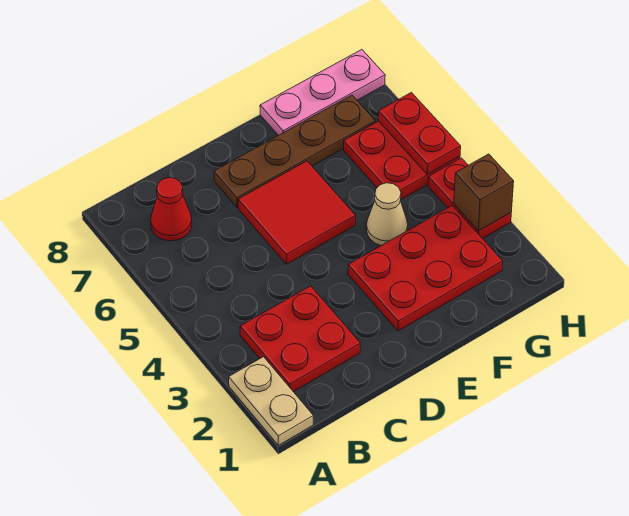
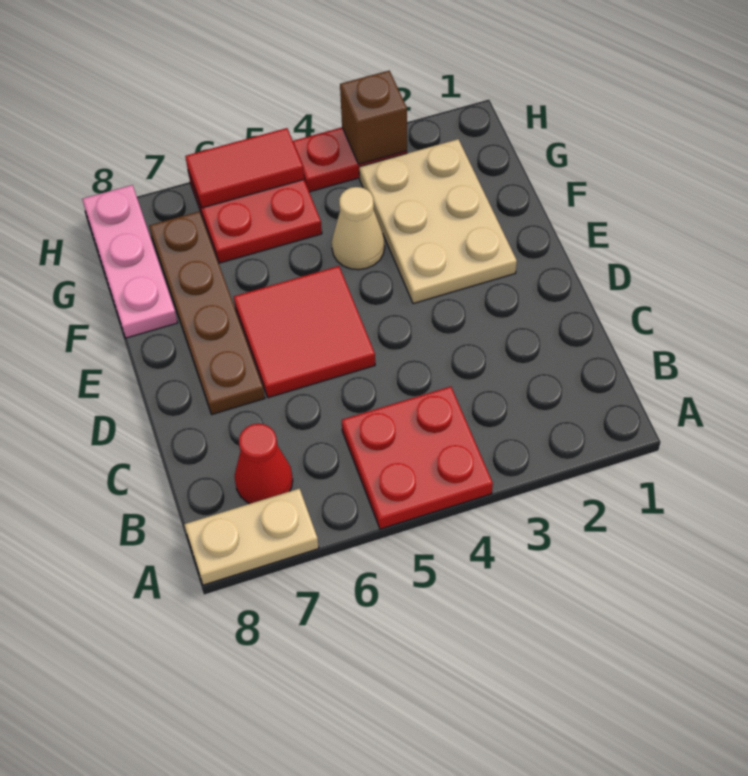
tan 1x2 plate [229,357,313,445] -> tan 1x2 plate moved to [184,489,319,585]
red 2x2 plate [240,286,361,392] -> red 2x2 plate moved to [342,386,493,529]
red 2x3 plate [348,206,503,331] -> tan 2x3 plate [359,139,517,304]
red 1x2 plate [378,92,461,174] -> red 1x2 tile [185,128,304,208]

